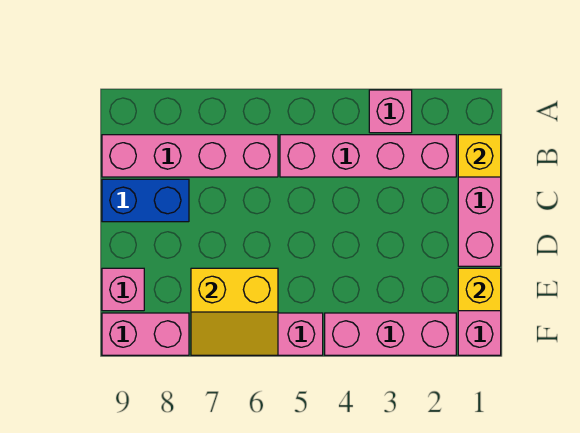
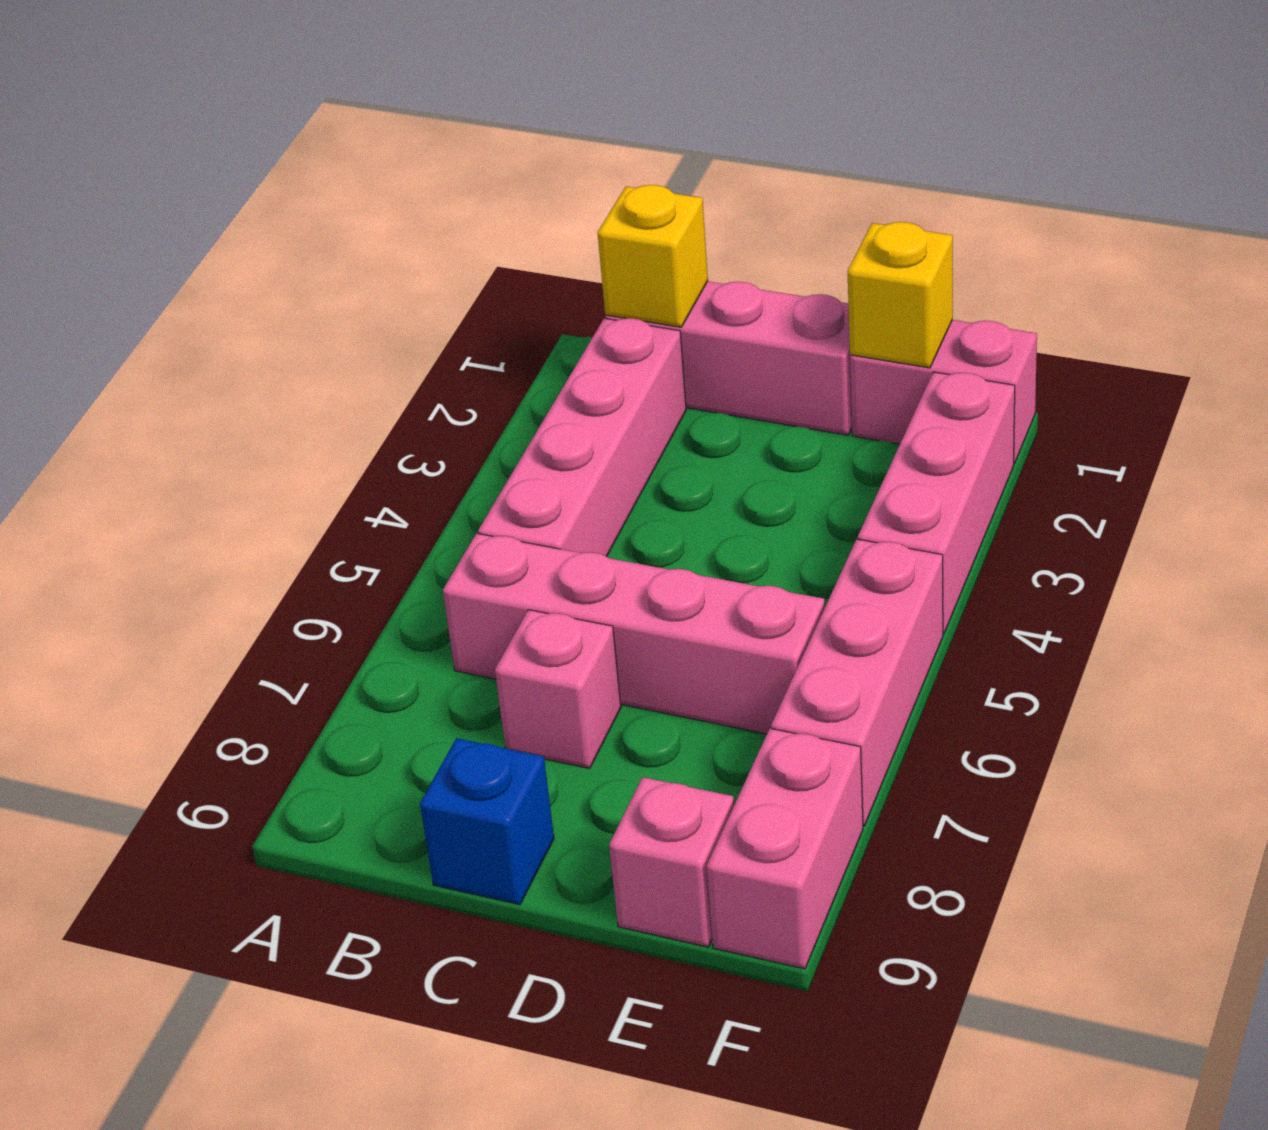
pink 1x1 brick [369,90,412,133] -> pink 1x1 brick moved to [495,610,621,769]
pink 1x4 brick [102,135,278,177] -> pink 1x4 brick turned to [443,533,825,734]
blue 1x2 brick [102,179,189,222] -> blue 1x1 brick [420,738,554,905]
yellow 2x2 slope [191,268,278,355] -> none

